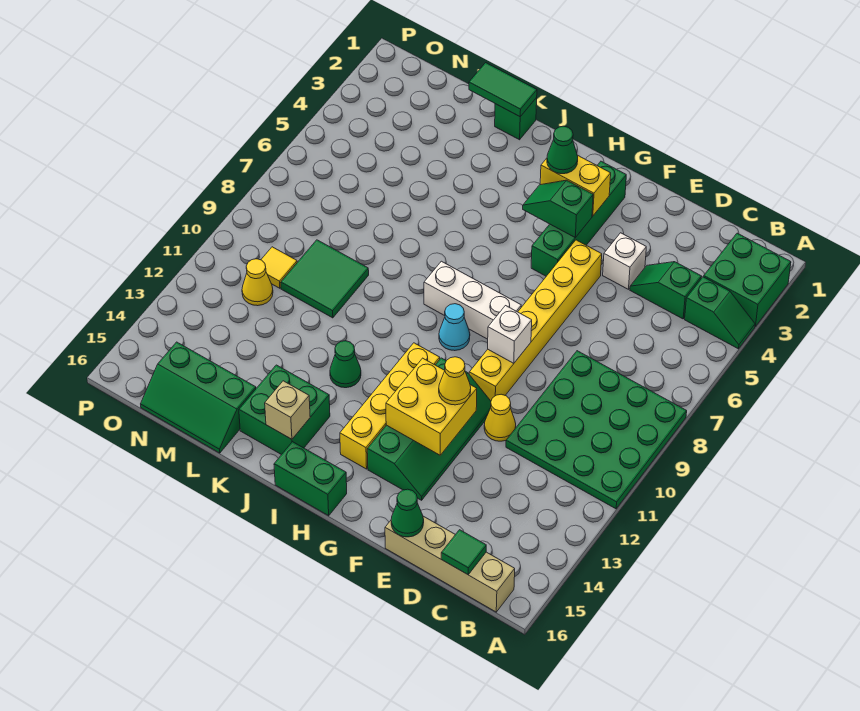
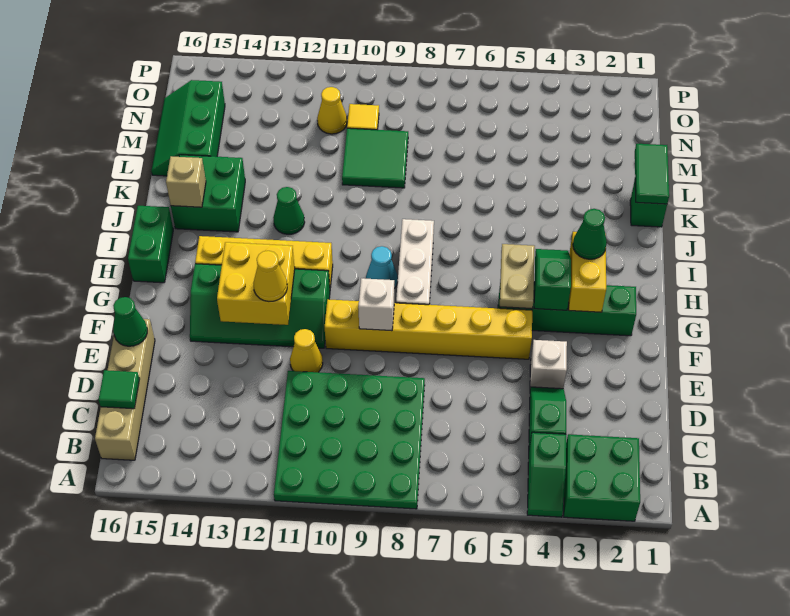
none -> tan 1x2 plate [500,244,535,309]

